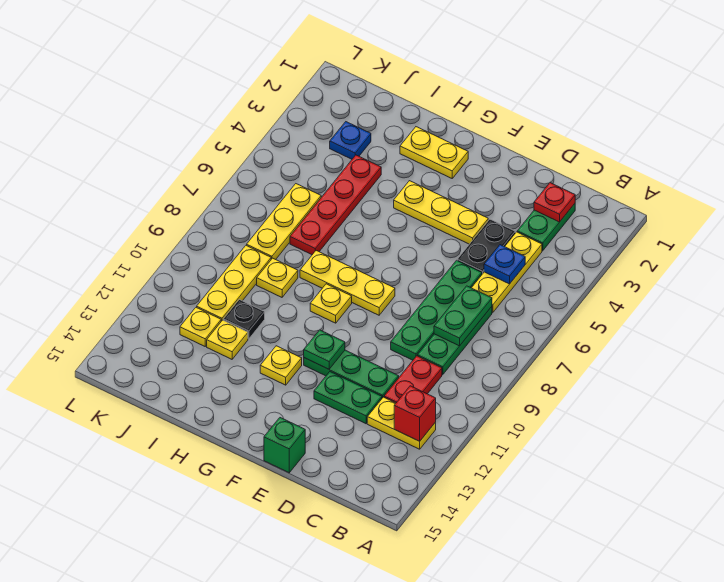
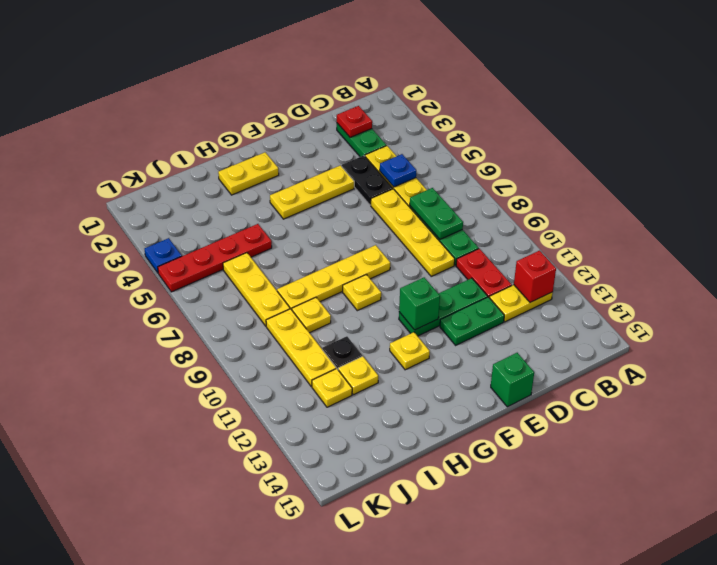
green 1x4 plate [391,260,482,360] -> yellow 1x4 plate [371,189,455,276]
yellow 1x3 plate [300,251,395,315] -> yellow 1x4 plate [277,245,390,310]
green 1x1 plate [304,330,345,369] -> green 1x1 brick [399,277,440,330]
red 1x4 plate [290,155,381,255] -> red 1x4 plate turned to [158,224,272,292]
blue 1x1 plate [330,122,371,159] -> blue 1x1 plate moved to [145,238,182,273]

